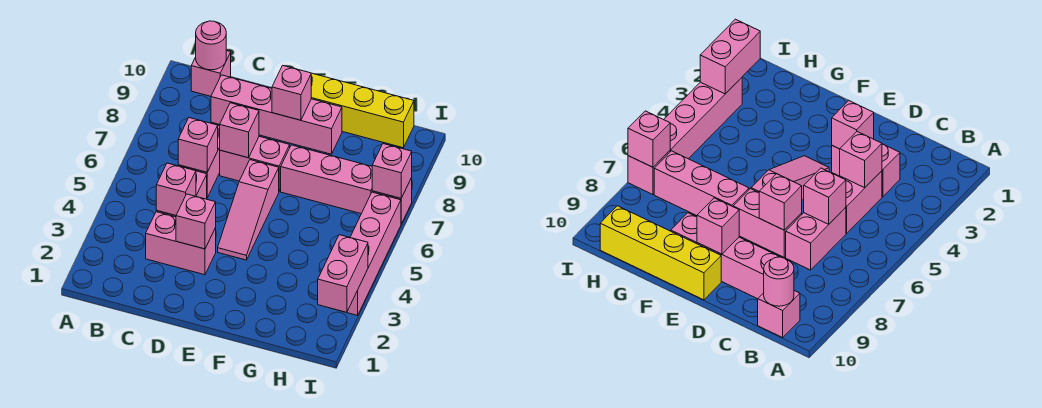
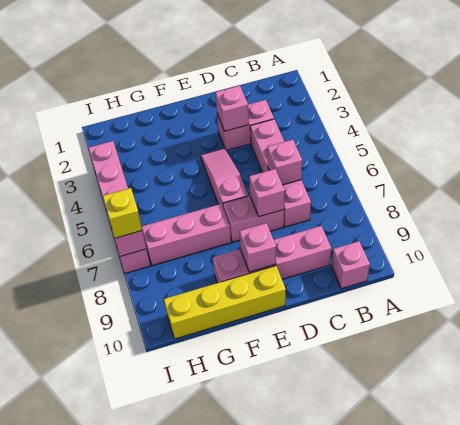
pink 1x1 round brick [196,21,226,70] -> none
pink 1x1 brick [156,163,196,215] -> none
pink 1x2 brick [318,235,368,313] -> none
none -> yellow 1x1 brick [103,188,142,238]

